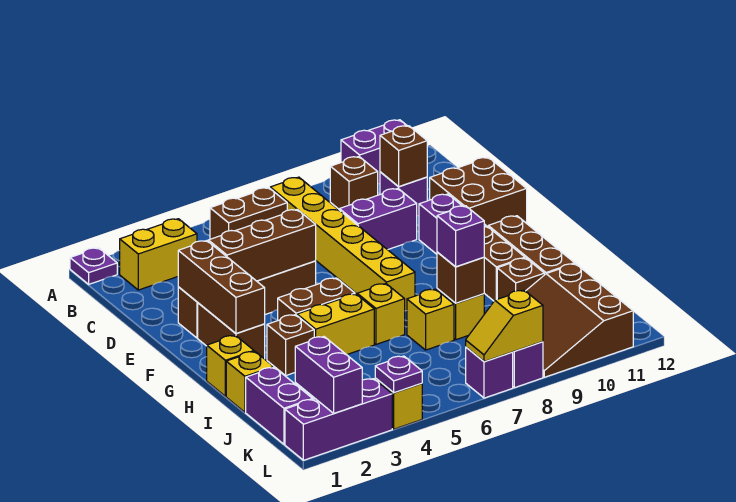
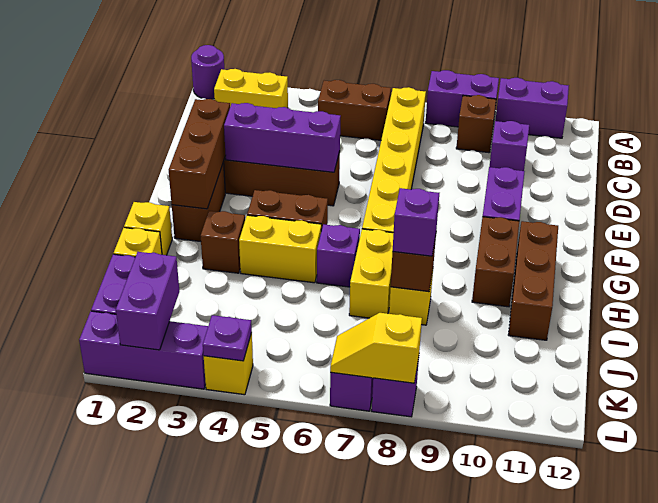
purple 1x1 plate [70,248,117,284] -> purple 1x1 round brick [191,45,224,99]
brown 1x1 brick [380,126,427,187] -> none
purple 1x2 brick [339,189,417,250] -> purple 1x2 brick moved to [426,70,499,127]
brown 2x2 brick [430,157,527,226] -> none
brown 1x3 brick [208,209,316,281] -> purple 1x3 brick [224,103,341,172]
yellow 1x1 brick [357,284,405,344] -> purple 1x1 brick [317,224,360,287]
yellow 1x1 brick [407,289,454,350] -> yellow 1x2 brick [349,229,394,318]
brown 1x1 brick [497,258,544,299] -> none
brown 3x3 slope [526,264,633,377] -> none

